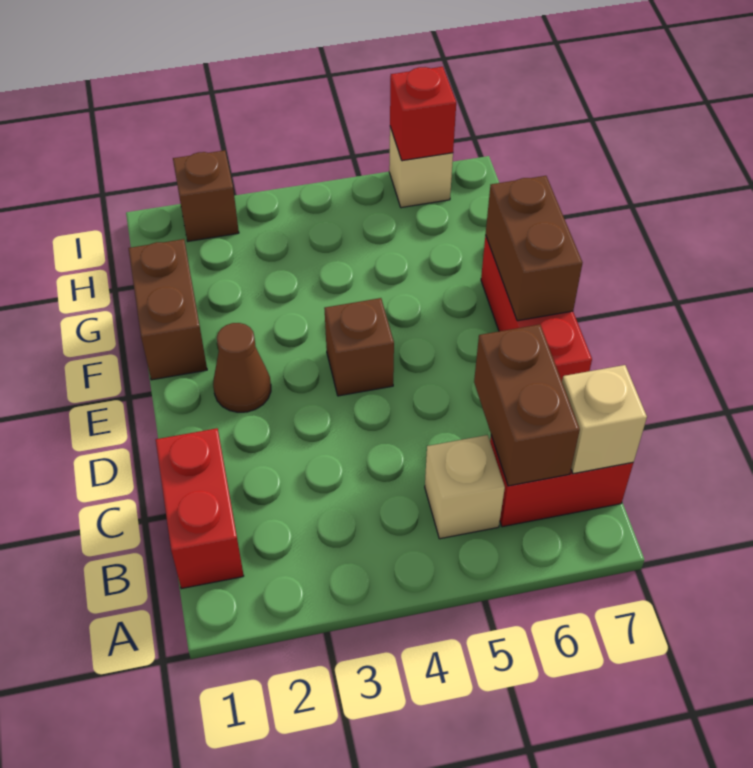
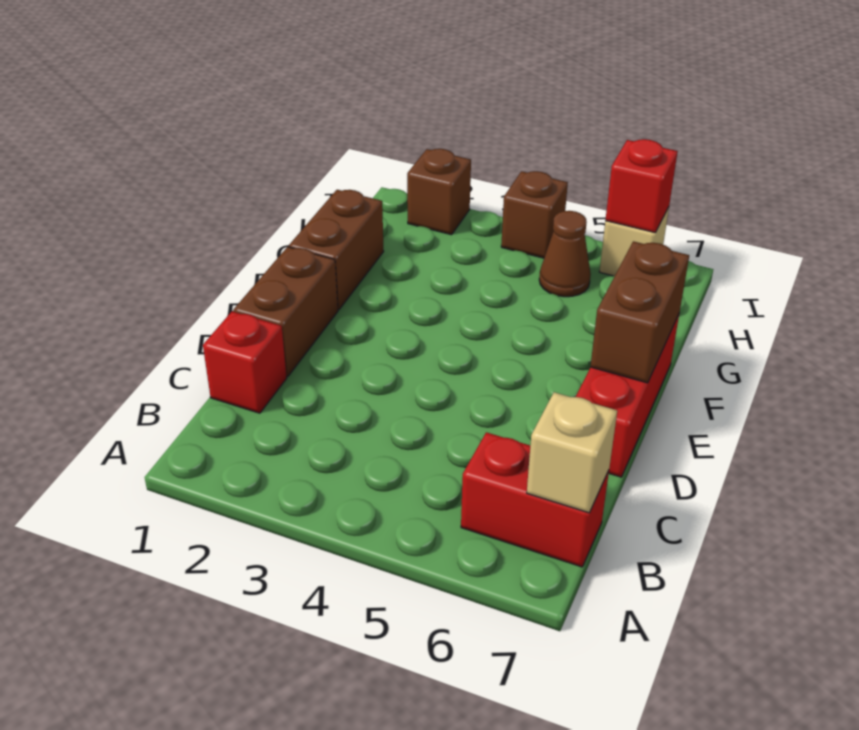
red 1x2 brick [156,428,244,589] -> red 1x1 brick [203,311,287,413]
tan 1x1 brick [425,435,505,539] -> none
brown 1x2 brick [474,324,580,486] -> brown 1x2 brick moved to [233,247,338,377]
brown 1x1 cone [213,323,271,412] -> brown 1x1 cone moved to [539,211,591,297]
brown 1x1 brick [324,298,394,396] -> brown 1x1 brick moved to [501,171,568,258]

